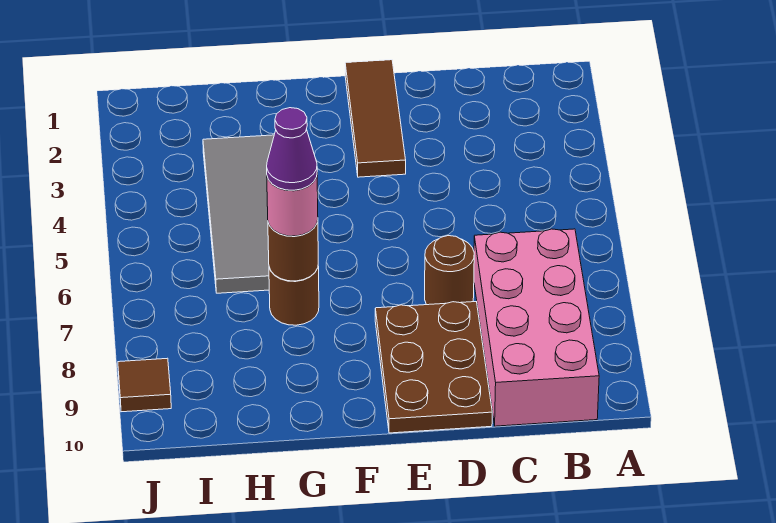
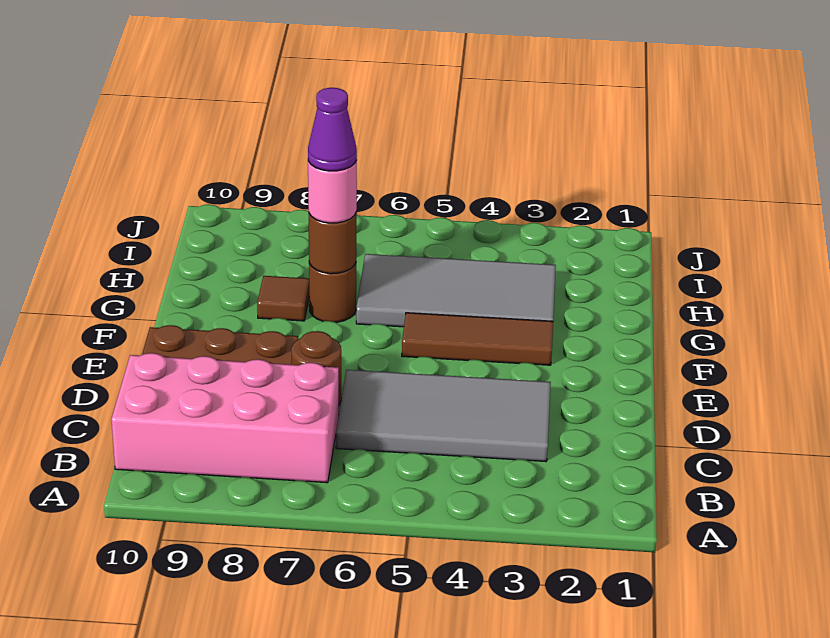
none -> grey 2x4 tile [336,370,551,462]
brown 1x3 tile [345,60,406,177] -> brown 1x3 tile moved to [402,313,553,365]
brown 1x1 tile [118,358,171,412] -> brown 1x1 tile moved to [257,276,309,321]

